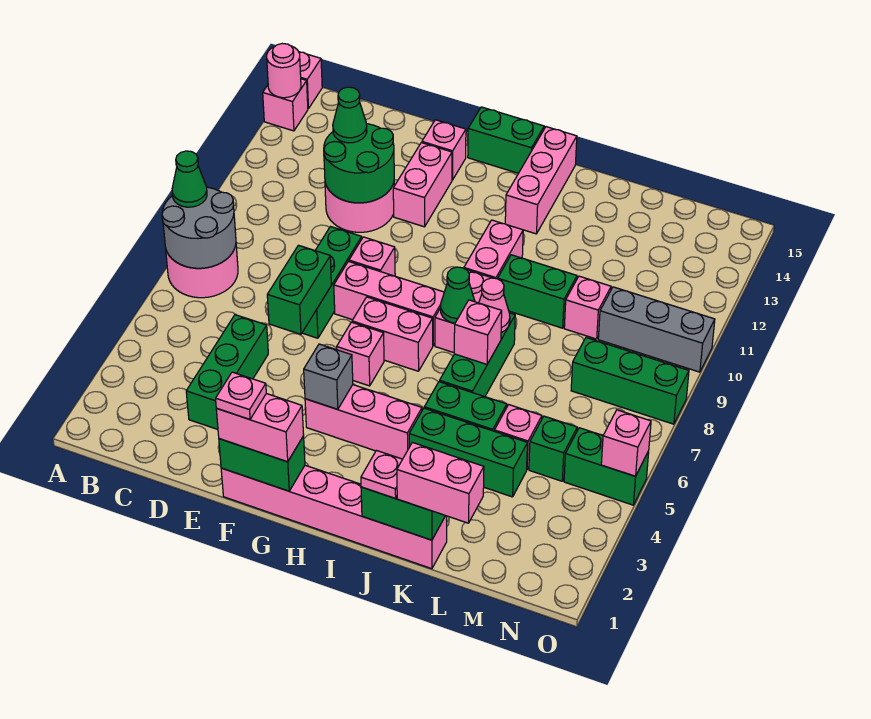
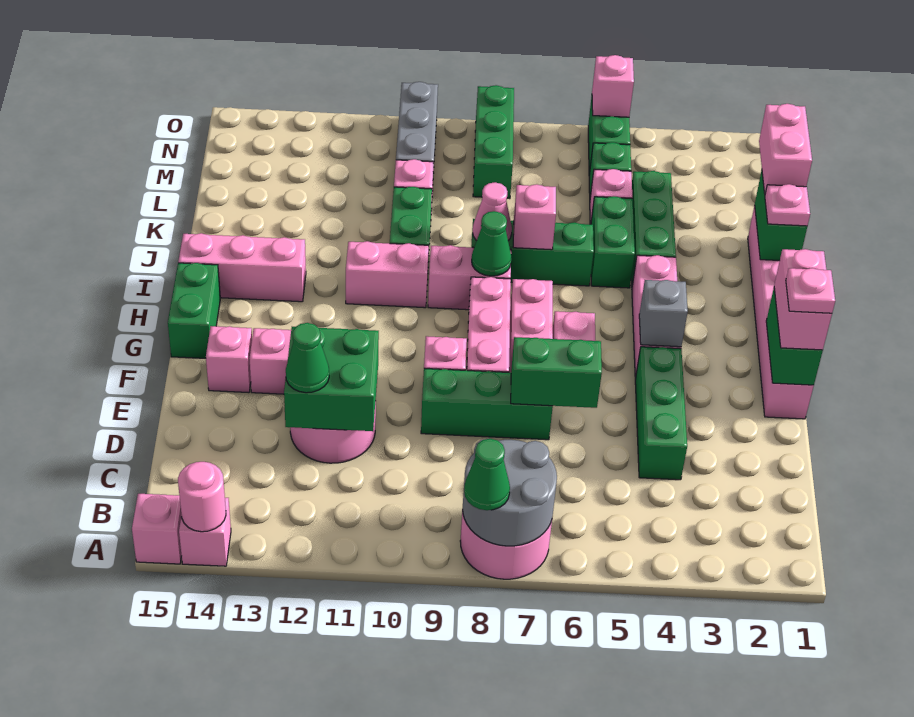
green 1x3 brick [186,315,268,429] -> green 1x3 brick turned to [635,347,687,480]
green 2x2 round brick [324,124,394,203] -> green 2x2 brick [284,327,379,431]

